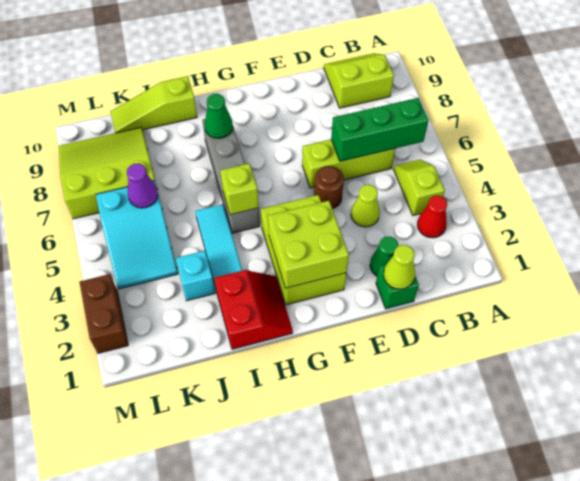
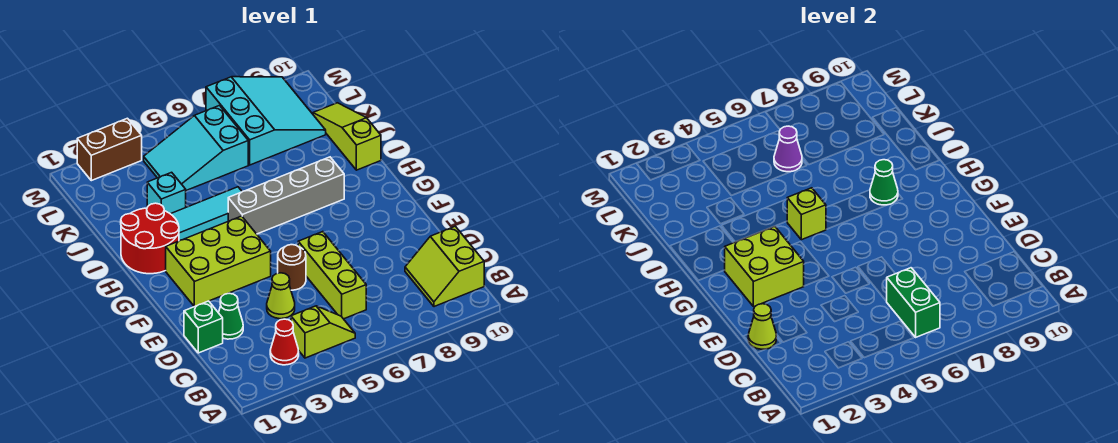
green 1x3 brick [331,98,429,161] -> green 1x2 brick [887,268,940,337]
lime 2x2 slope [324,53,394,108] -> lime 2x2 slope turned to [405,226,484,307]
red 2x2 slope [214,270,293,349] -> red 2x2 round brick [121,203,179,274]
lime 3x3 slope [59,127,155,219] -> cyan 3x3 slope [206,77,326,165]

